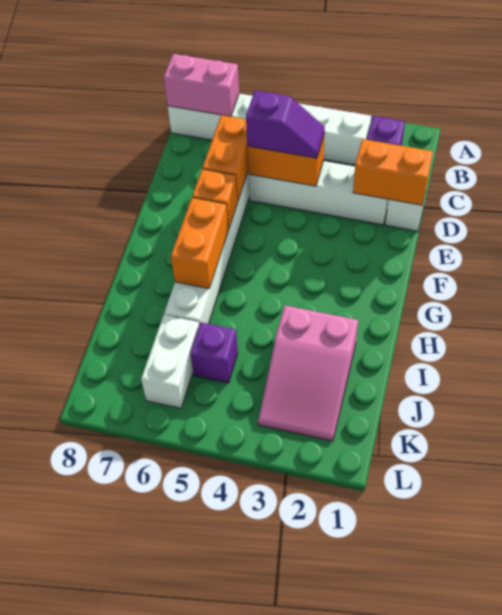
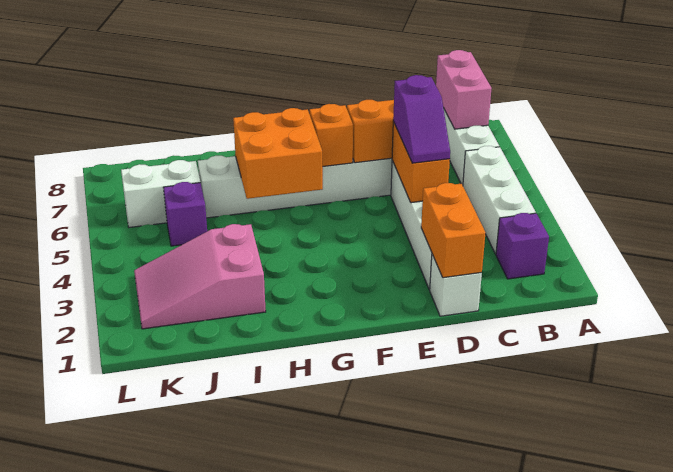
orange 1x2 brick [171,198,228,289] -> orange 2x2 brick [233,108,323,199]

